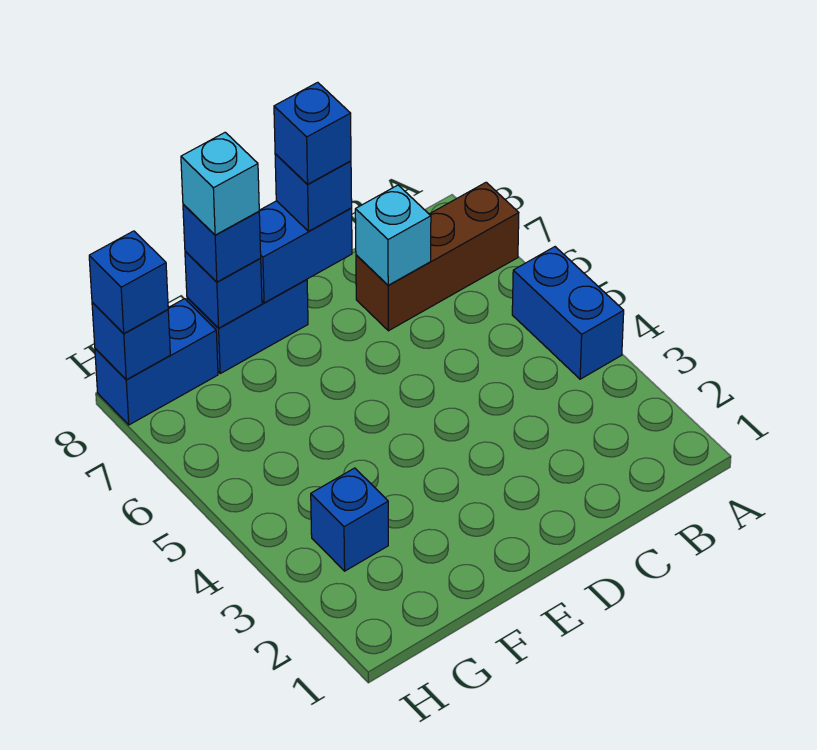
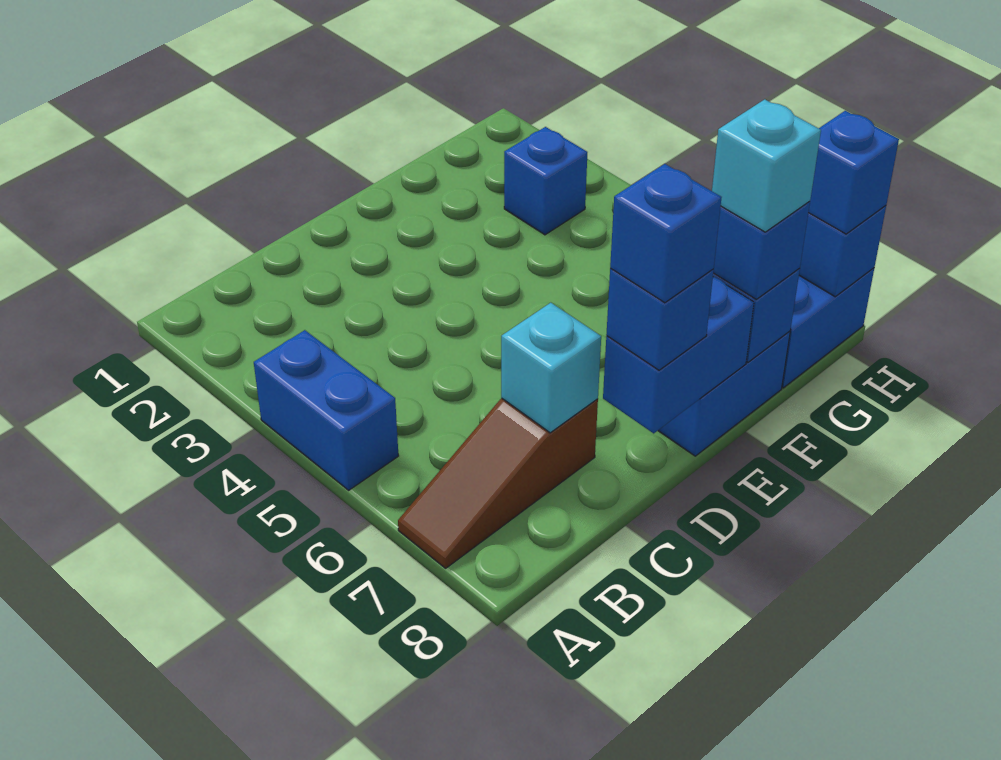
brown 1x3 brick [356,182,519,331] -> brown 1x3 slope [398,398,598,568]

